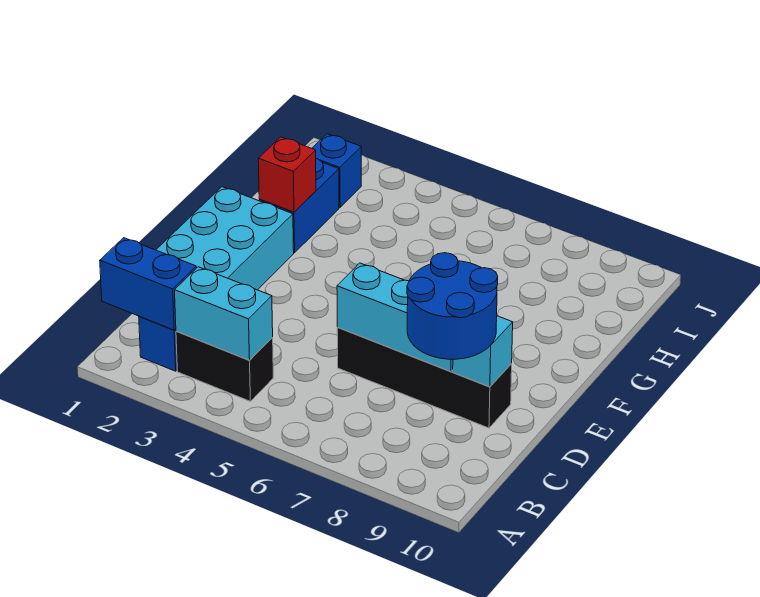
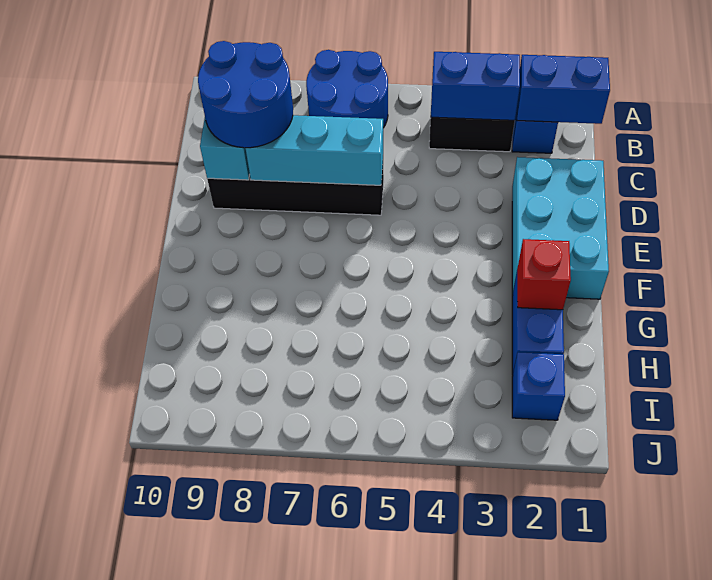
none -> blue 2x2 round brick [306,50,388,128]
cyan 1x2 brick [175,267,273,360] -> blue 1x2 brick [431,52,520,120]

